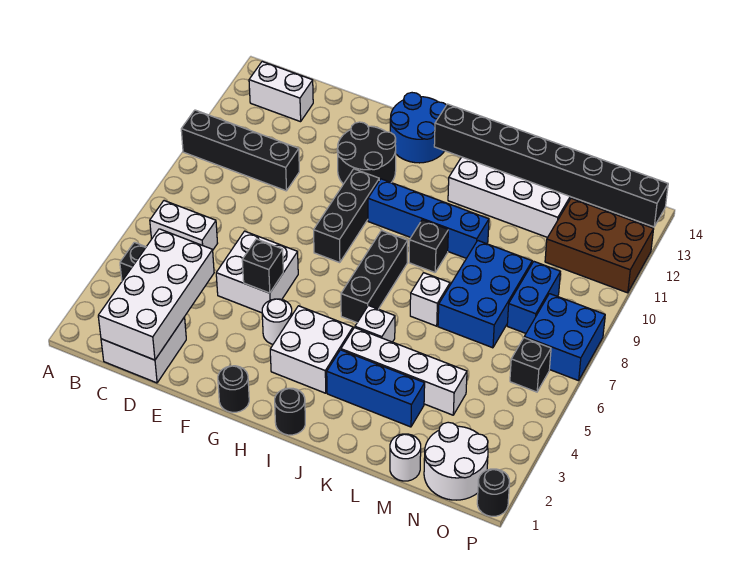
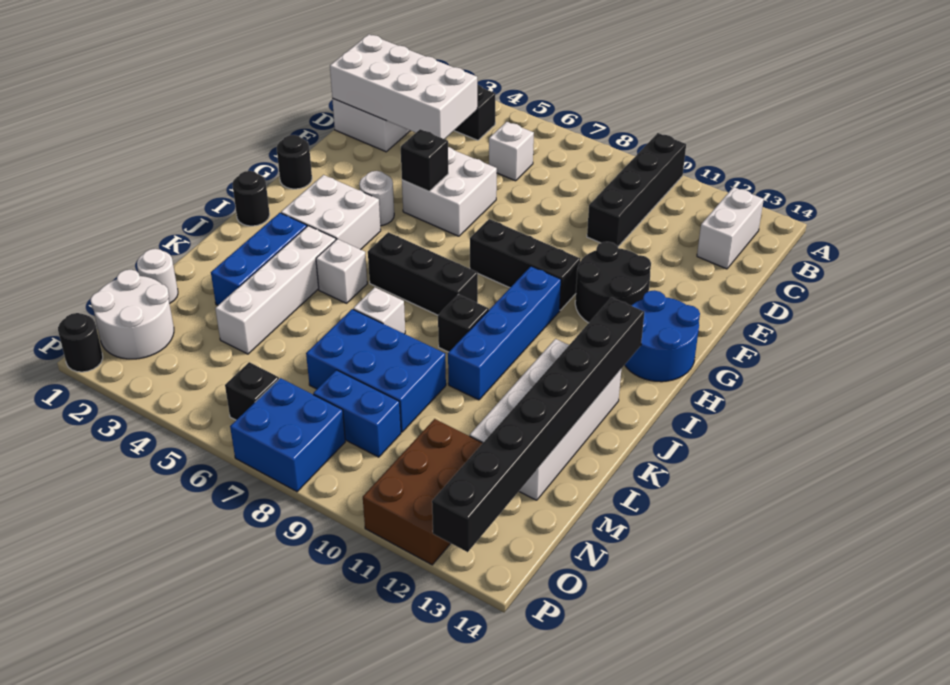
white 1x2 brick [150,201,218,250] -> white 1x1 brick [489,122,534,181]

